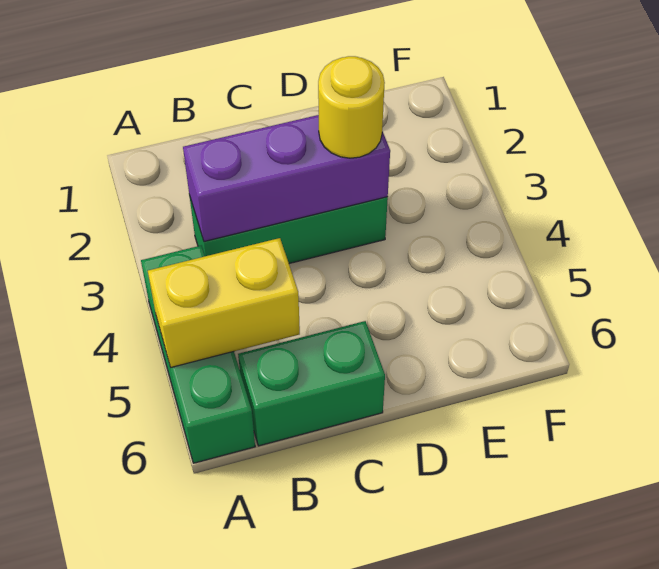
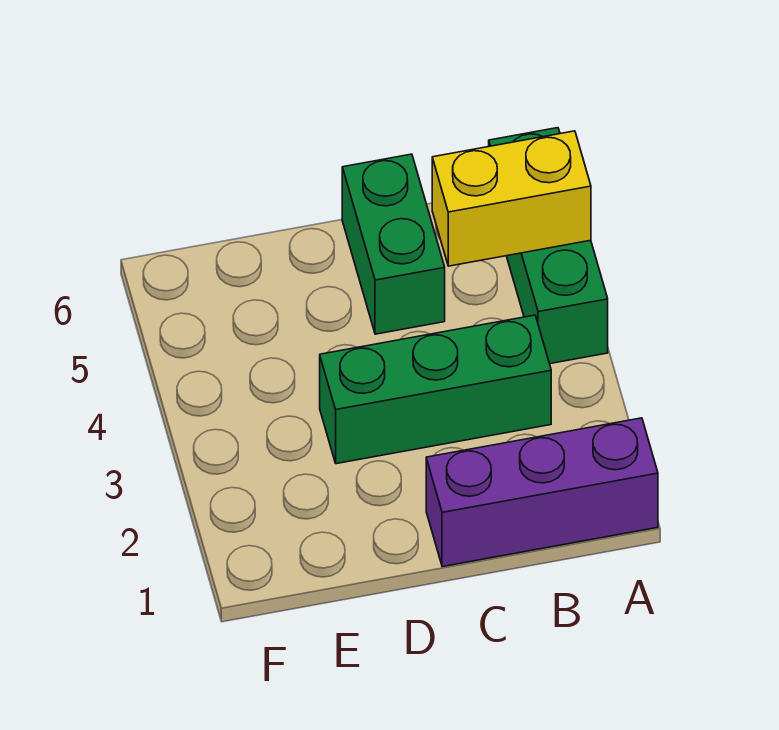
purple 1x3 brick [183,115,390,241] -> purple 1x3 brick moved to [426,418,658,567]
green 1x2 brick [238,321,385,446] -> green 1x2 brick turned to [342,154,445,334]
yellow 1x1 round brick [318,56,385,158] -> none

